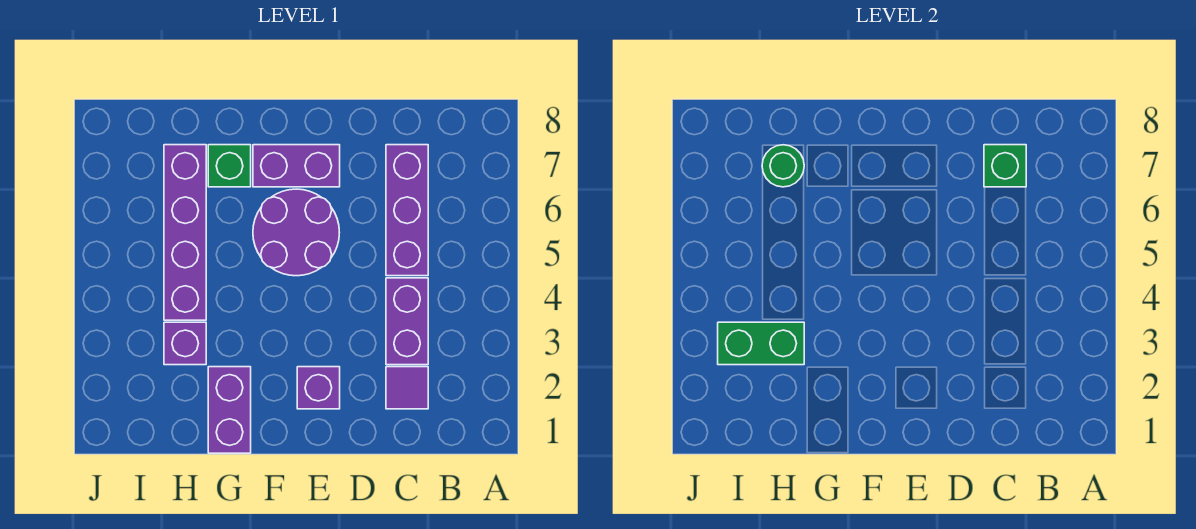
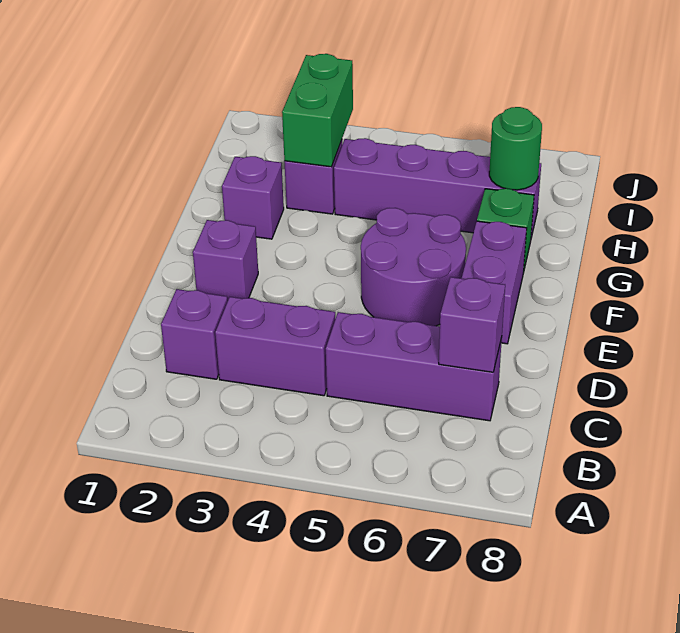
purple 1x1 tile [386,367,428,409] -> purple 1x1 brick [161,289,227,379]
green 1x1 brick [984,145,1026,187] -> purple 1x1 brick [439,277,505,372]
purple 1x2 brick [208,367,251,453] -> purple 1x1 brick [222,156,284,239]

